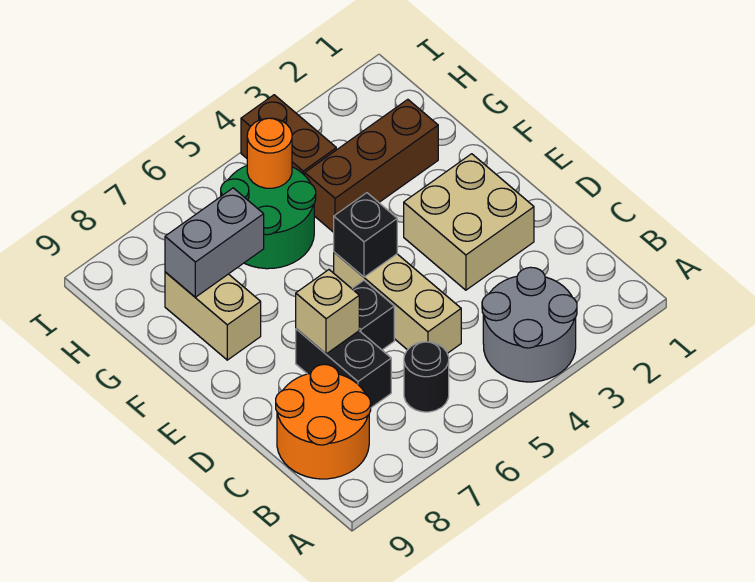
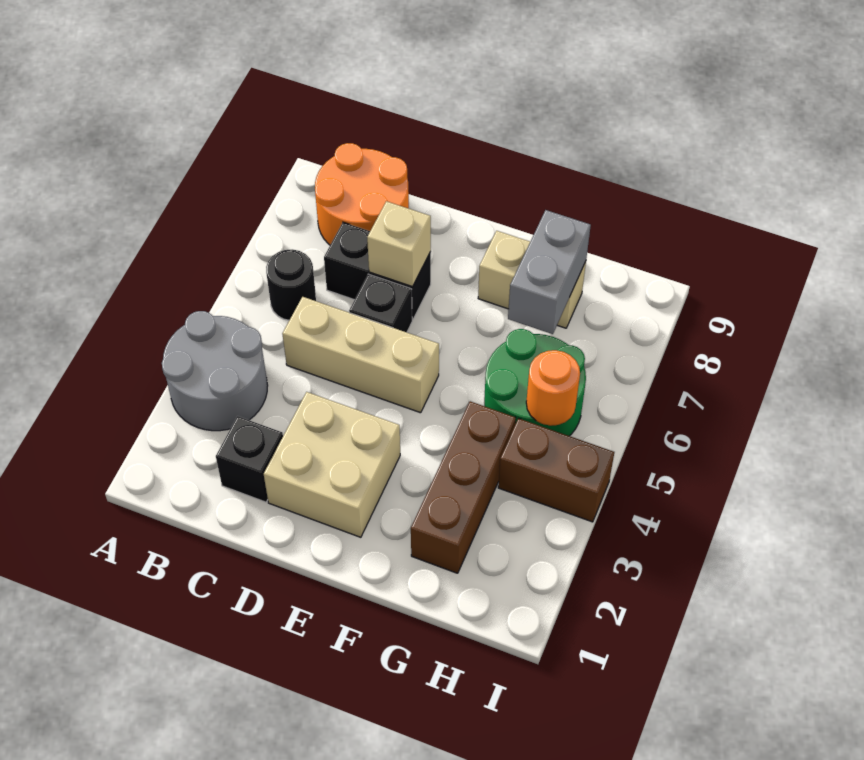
black 1x1 brick [334,193,397,277] -> black 1x1 brick moved to [216,416,283,502]

